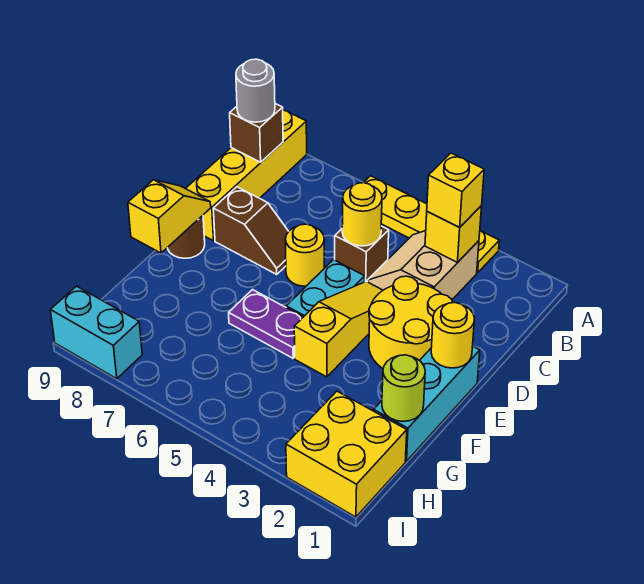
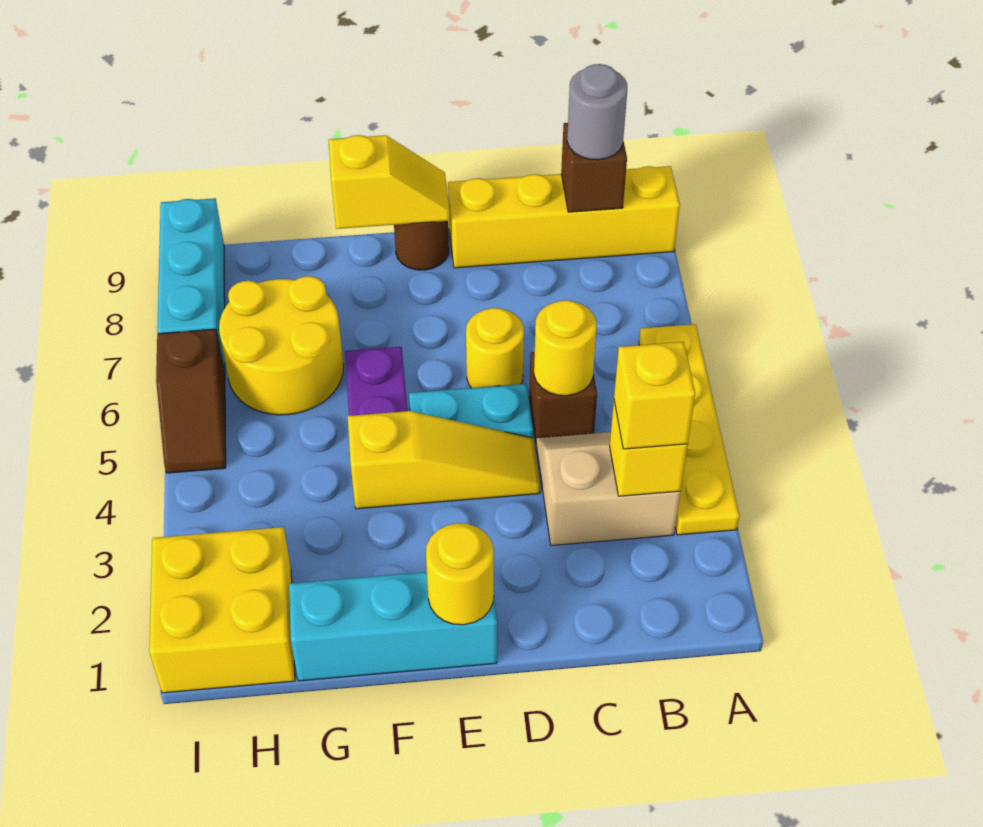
yellow 2x2 round brick [369,276,453,368] -> yellow 2x2 round brick moved to [219,276,344,415]
brown 1x2 slope [213,187,289,275] -> brown 1x2 slope moved to [156,329,226,473]
lime 1x1 round brick [382,355,425,421] -> none
cyan 1x2 brick [50,286,142,379] -> cyan 1x3 brick [157,198,225,372]

